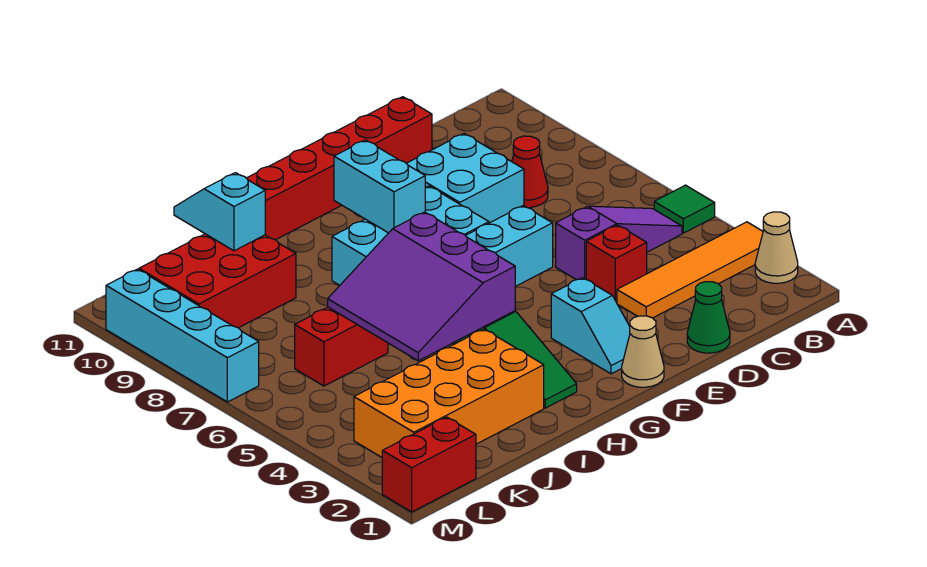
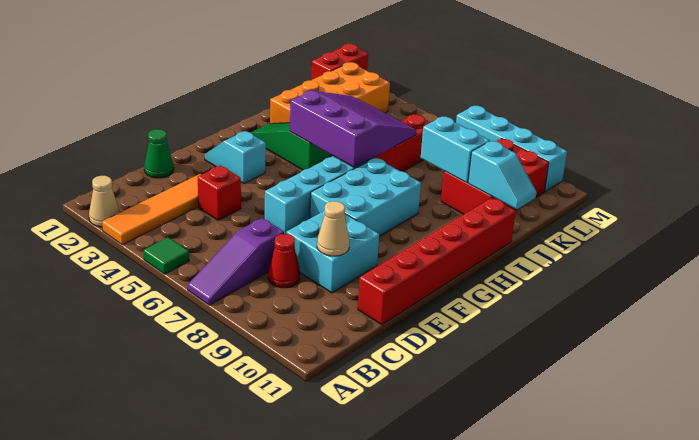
purple 1x3 slope [556,206,682,280] -> purple 1x3 slope moved to [188,218,284,305]
tan 1x1 cone [622,316,664,387] -> tan 1x1 cone moved to [317,201,350,256]
cyan 1x2 brick [334,140,425,233] -> cyan 1x2 brick moved to [421,117,490,183]

